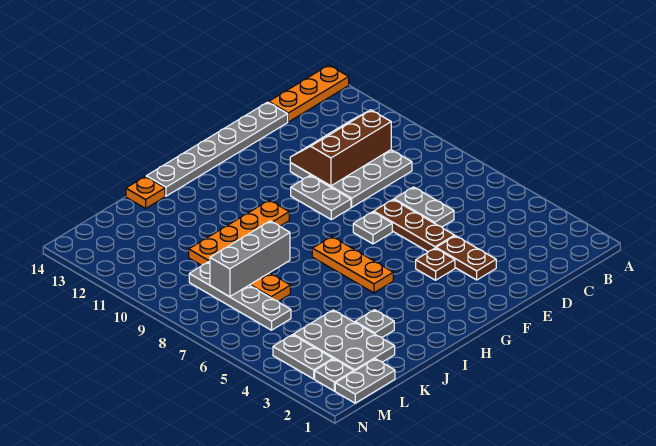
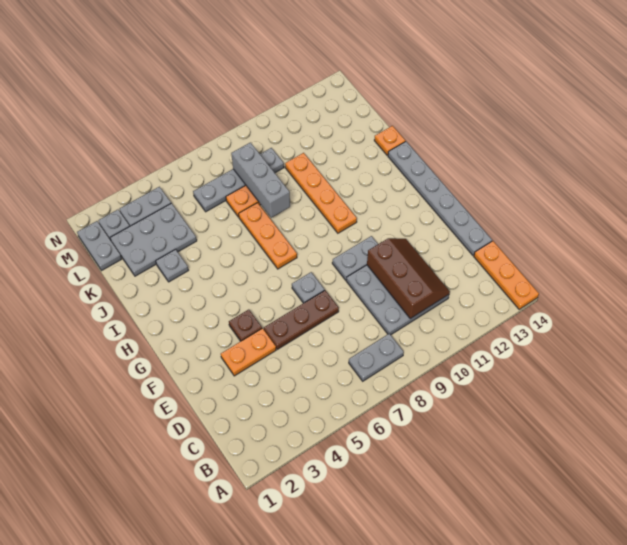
grey 1x2 plate [394,187,454,227] -> grey 1x2 plate moved to [349,333,404,381]
brown 1x2 plate [436,236,496,280] -> orange 1x2 plate [221,328,276,376]
orange 1x3 plate [312,237,393,293] -> orange 1x3 plate turned to [239,203,297,269]

